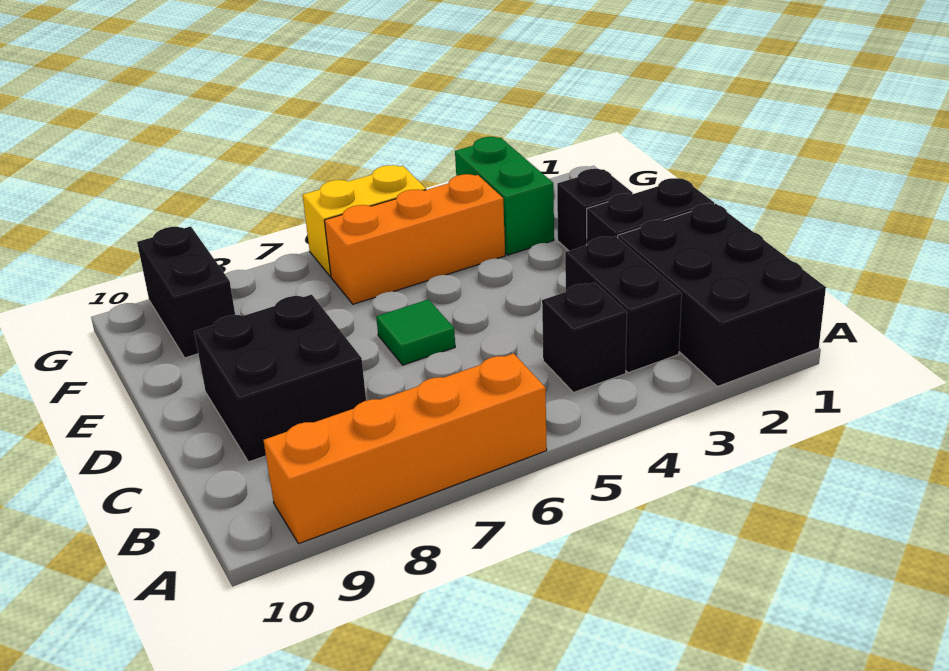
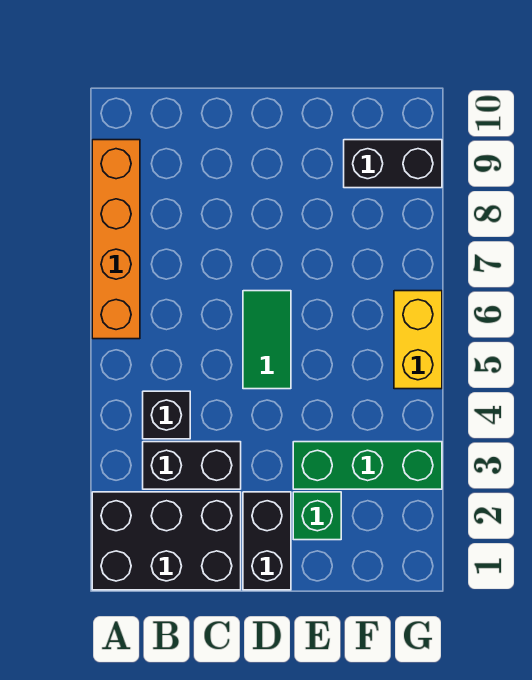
black 2x2 brick [194,295,366,462] -> none
green 1x1 tile [376,299,455,365] -> green 1x2 tile [243,291,291,389]
black 1x1 brick [557,169,633,251] -> green 1x1 brick [293,492,341,540]
green 1x2 brick [455,137,554,255] -> green 1x3 brick [293,442,442,489]
orange 1x3 brick [324,174,505,304] -> none

